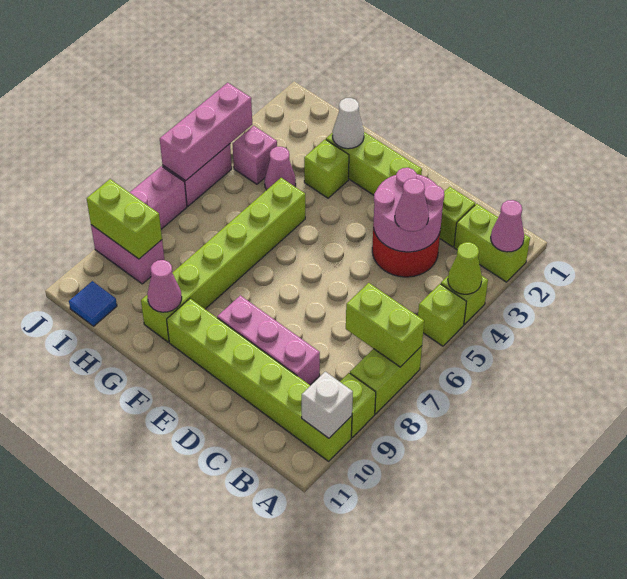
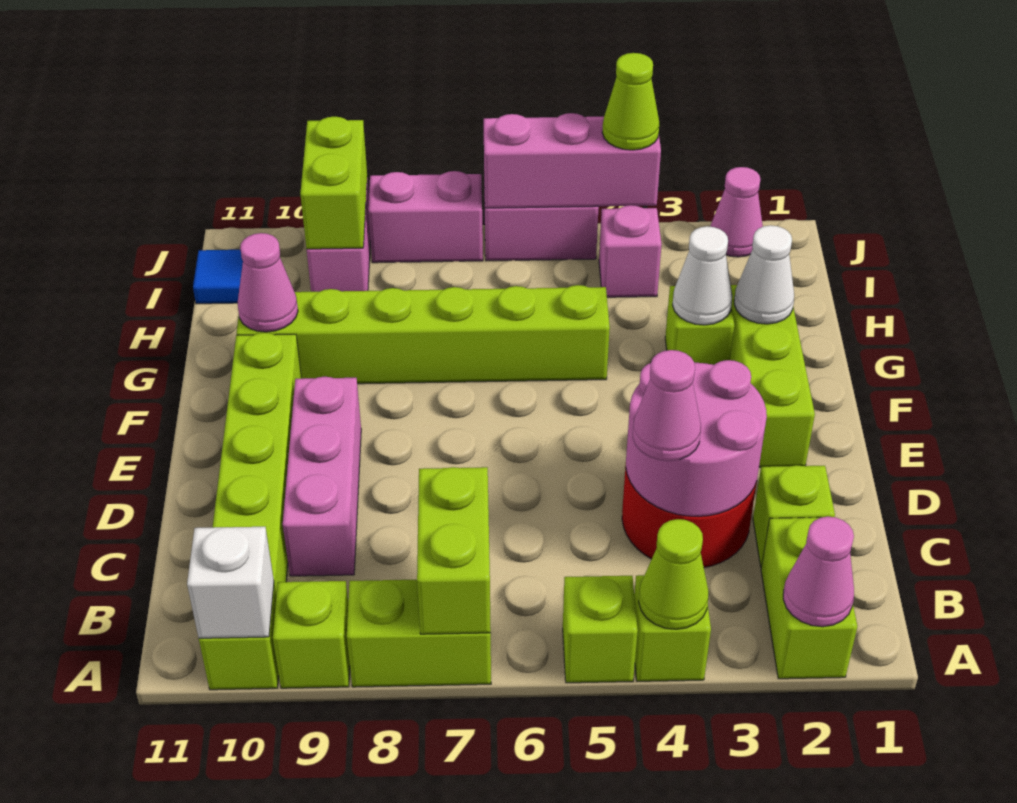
none -> white 1x1 cone [673,226,732,325]
pink 1x1 cone [265,147,296,190] -> pink 1x1 cone moved to [710,167,763,257]
none -> lime 1x1 cone [602,53,659,150]

